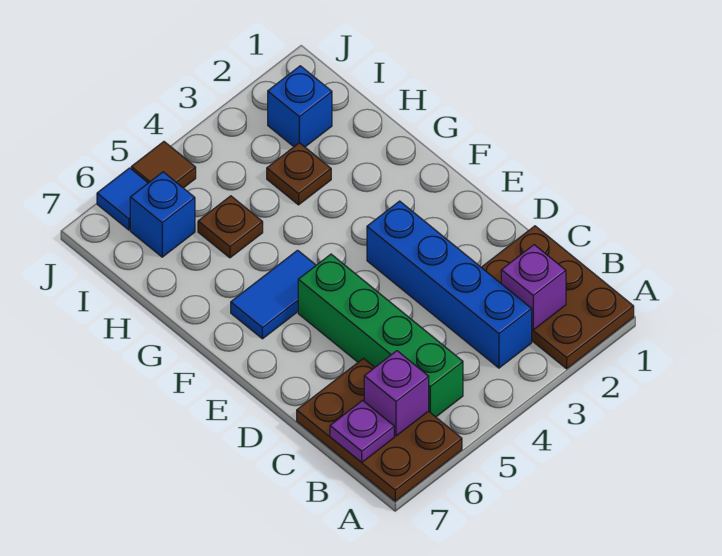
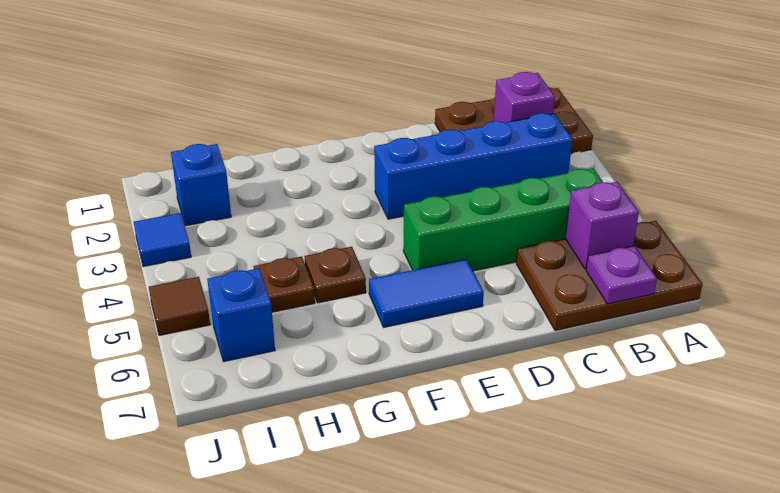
blue 1x2 tile [231,250,316,339] -> blue 1x2 tile turned to [369,259,484,327]
brown 1x1 plate [267,143,331,205] -> brown 1x1 plate moved to [304,247,366,303]
blue 1x1 tile [97,168,148,230] -> blue 1x1 tile moved to [134,213,191,267]

